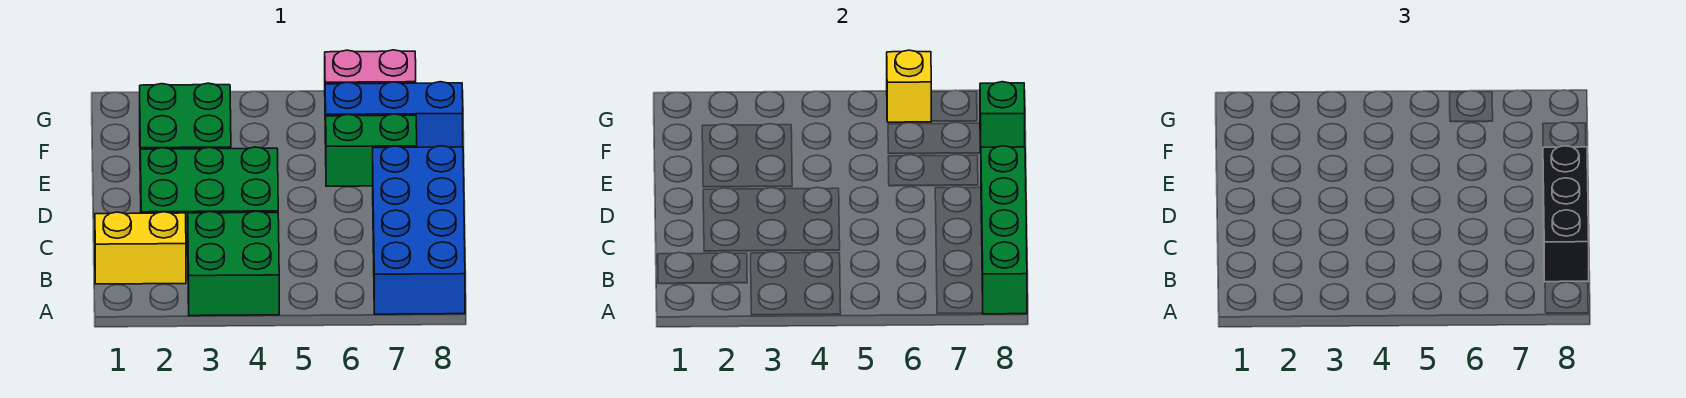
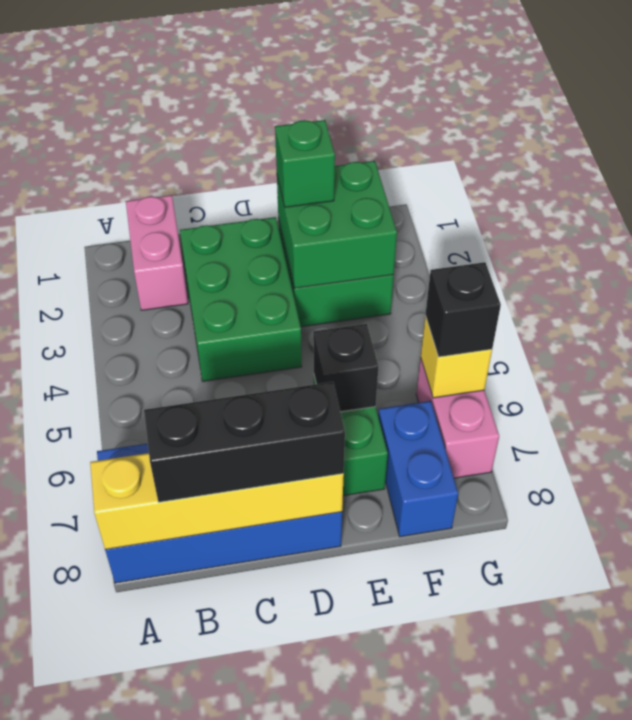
green 2x2 brick [188,211,279,316] -> green 2x2 brick moved to [277,161,397,288]
green 1x4 brick [981,146,1027,314] -> yellow 1x4 brick [90,453,344,549]
yellow 1x2 brick [95,212,186,284] -> pink 1x2 brick [126,195,188,310]
none -> black 1x1 brick [313,324,378,412]
blue 1x3 brick [325,82,463,147] -> blue 1x2 brick [378,401,458,537]
green 1x1 brick [980,82,1025,152] -> green 1x1 brick moved to [275,120,335,207]
none -> black 1x1 brick [425,262,501,357]

